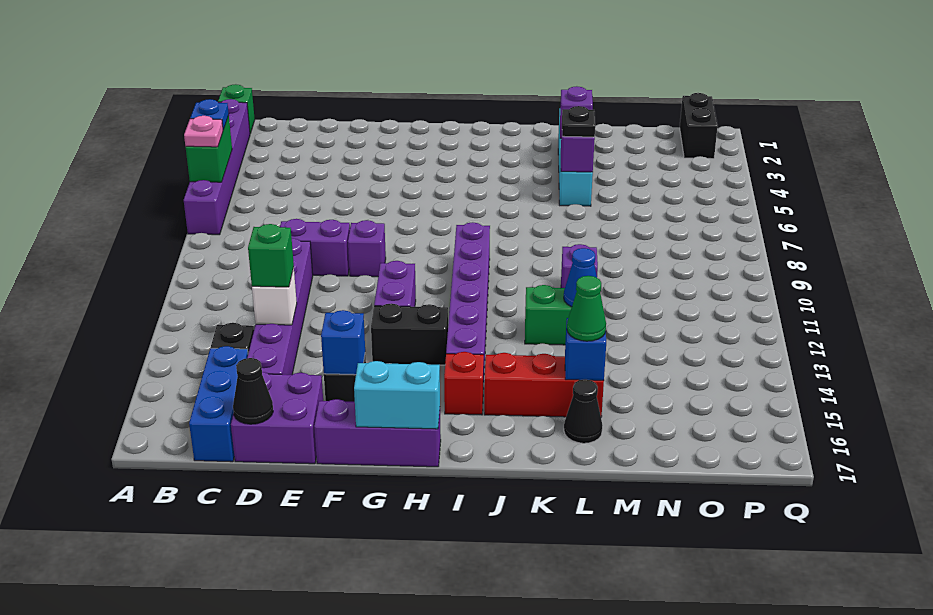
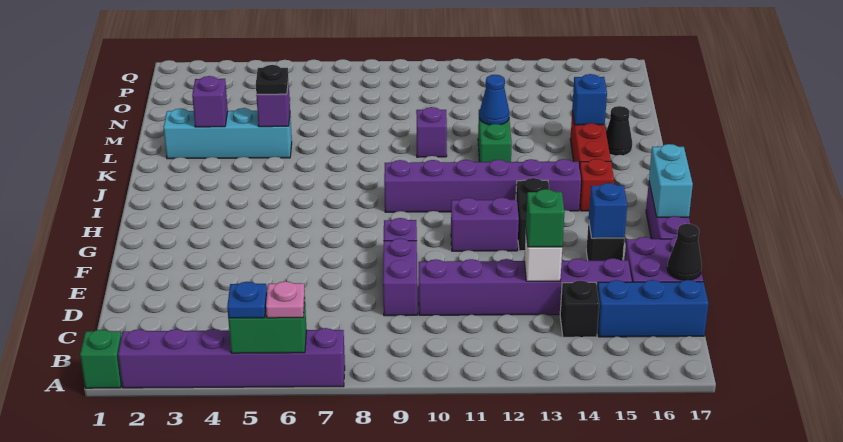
green 1x1 cone [567,276,606,341] -> none
black 1x2 brick [680,93,718,159] -> none

